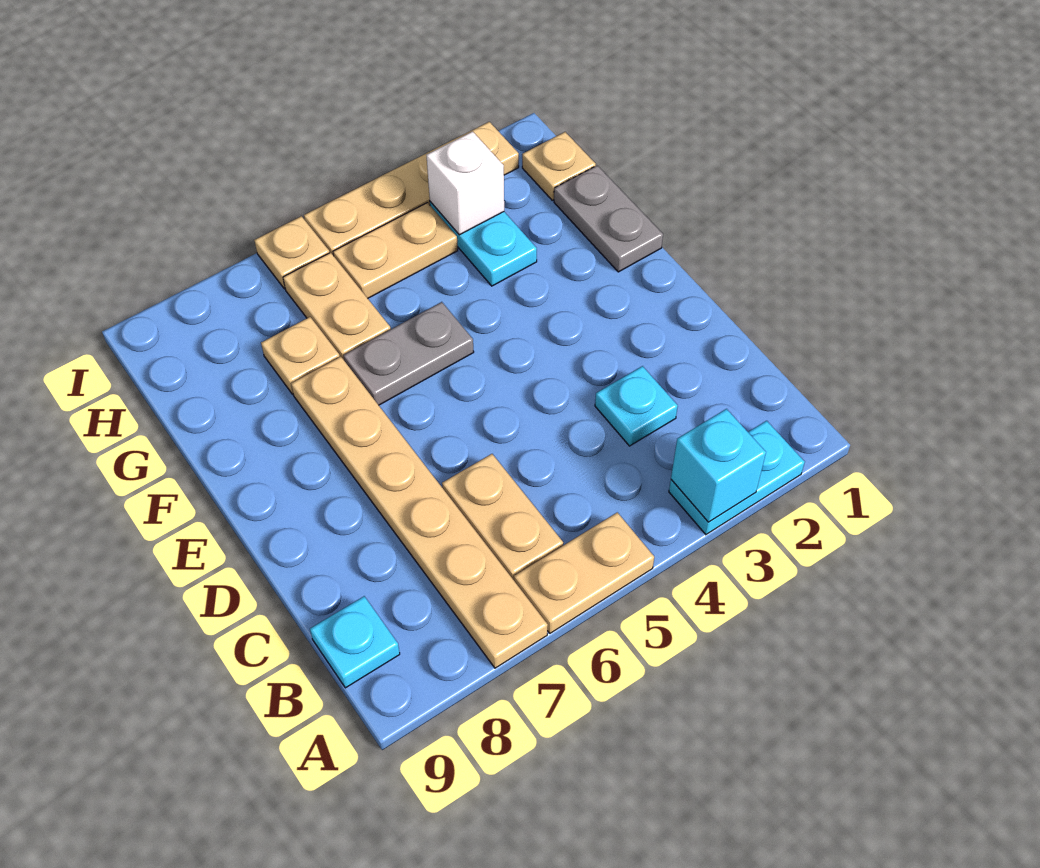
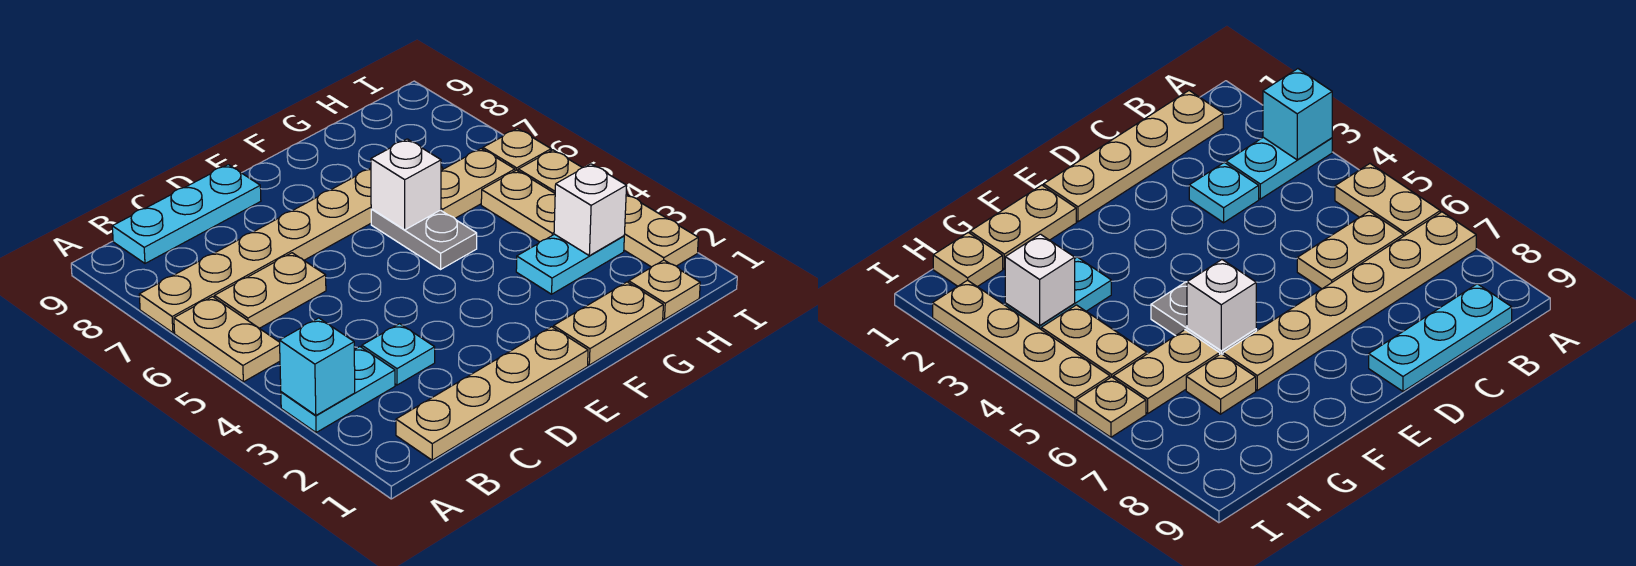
cyan 1x2 plate [669,421,805,535] -> cyan 1x2 plate turned to [281,347,395,432]
none -> tan 1x4 plate [396,327,588,460]
cyan 1x1 plate [310,596,400,688] -> cyan 1x3 plate [112,165,261,263]
grey 1x2 plate [554,166,663,272] -> tan 1x2 plate [554,282,663,365]
none -> white 1x1 brick [371,139,441,230]

